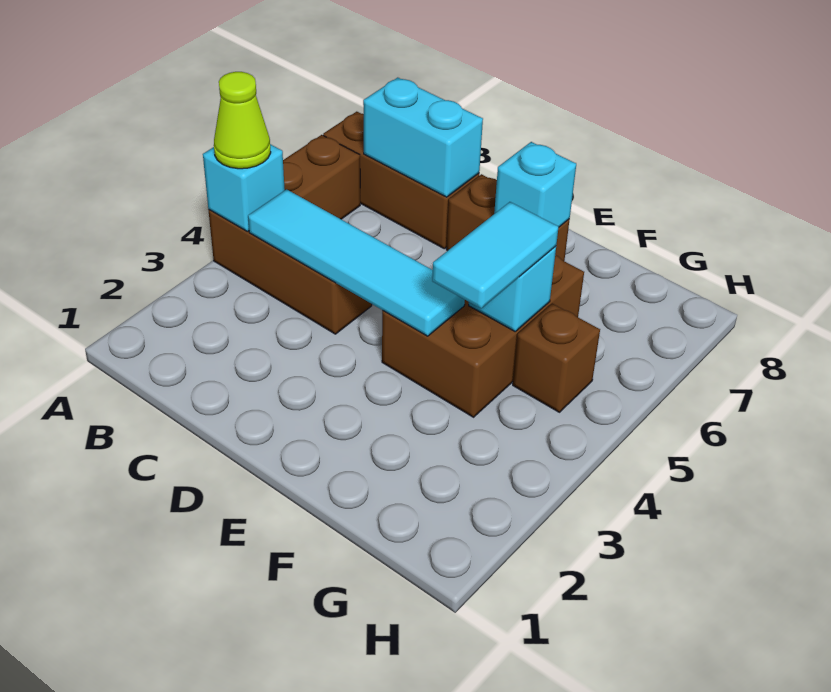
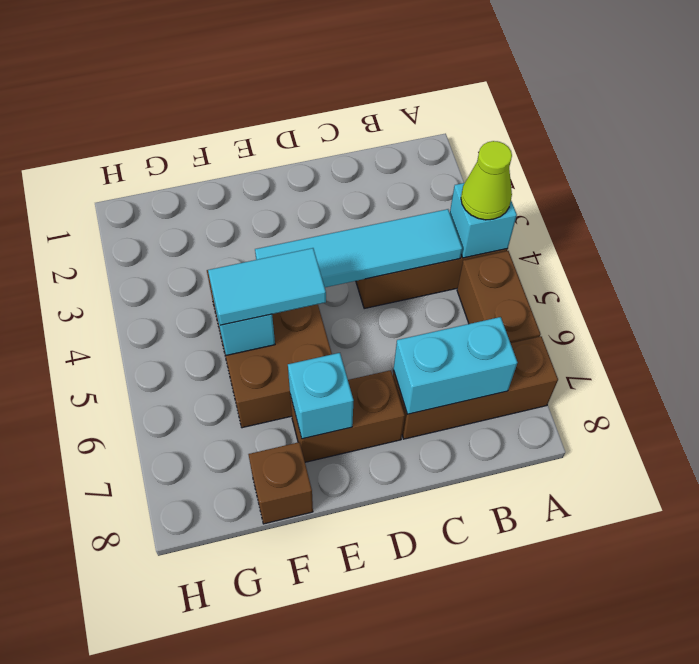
cyan 1x2 tile [432,202,559,308] -> cyan 1x2 tile turned to [208,248,326,325]
brown 1x1 brick [513,304,600,412] -> brown 1x1 brick moved to [248,442,313,524]

